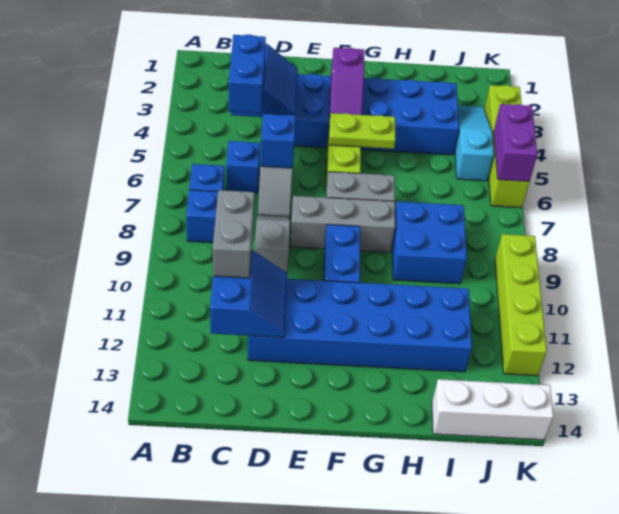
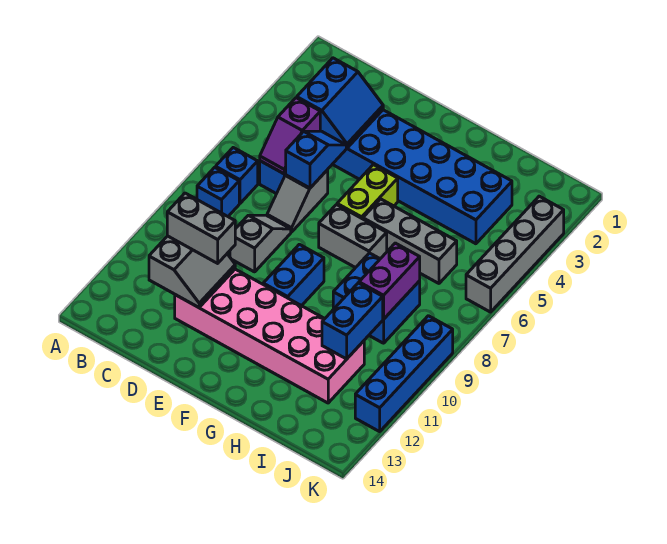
blue 1x2 brick [229,34,266,113] -> blue 1x2 brick moved to [322,283,383,359]
grey 1x2 brick [213,190,254,278] -> grey 1x2 brick turned to [167,193,235,263]
blue 2x2 slope [210,250,287,337] -> grey 2x2 slope [149,236,235,307]
blue 2x6 brick [248,279,472,372] -> pink 2x6 brick [175,269,364,403]
grey 1x3 brick [290,196,395,252] -> grey 1x3 brick moved to [363,199,457,283]
purple 1x2 slope [330,47,364,115] -> purple 1x2 slope moved to [260,98,320,174]
lime 1x2 plate [329,113,395,149] -> none
white 1x3 brick [432,379,553,440] -> none
cyan 1x3 slope [455,105,494,181] -> none
lime 1x4 brick [484,85,529,208] -> grey 1x4 brick [466,196,564,312]
purple 1x2 brick [494,104,537,182] -> purple 1x2 brick moved to [359,243,420,319]
lime 1x4 brick [495,234,547,376] -> blue 1x4 brick [355,316,453,432]

